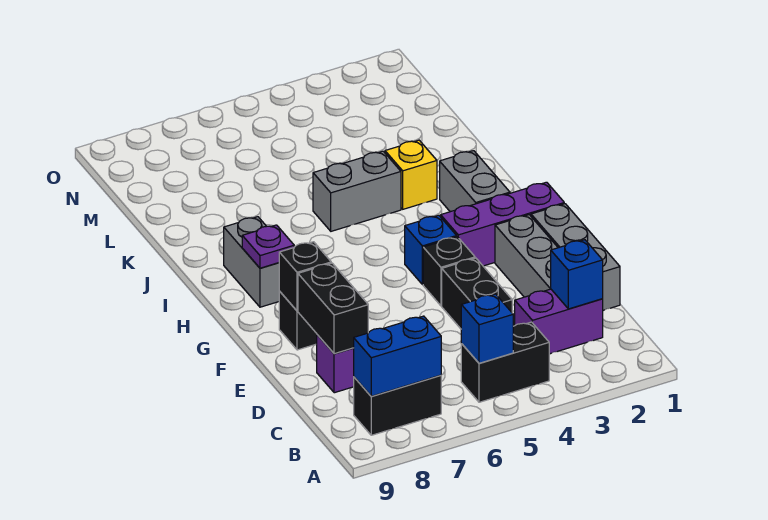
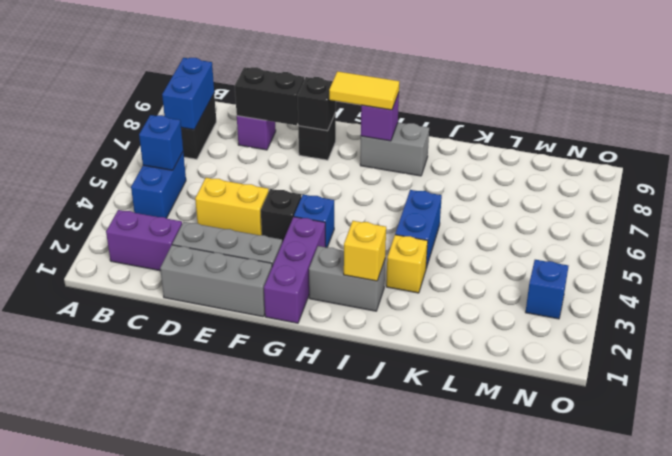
black 1x2 brick [461,322,549,402] -> blue 1x2 brick [131,152,186,218]
purple 1x2 brick [515,289,603,354] -> purple 1x2 brick turned to [106,210,182,271]
blue 1x1 brick [551,240,603,309] -> blue 1x1 brick moved to [525,260,568,319]
black 1x2 brick [442,258,512,329] -> yellow 1x2 brick [195,178,269,235]
none -> yellow 1x2 tile [329,71,399,110]
purple 1x1 plate [242,225,294,268] -> purple 1x1 brick [361,93,399,141]
none -> yellow 1x1 brick [344,221,386,281]
grey 1x2 brick [313,151,401,231] -> blue 1x2 brick [395,190,442,268]

